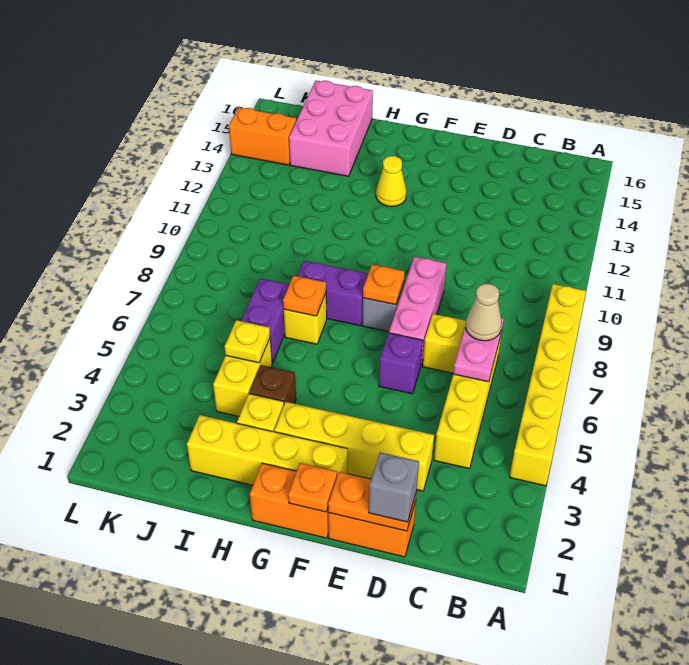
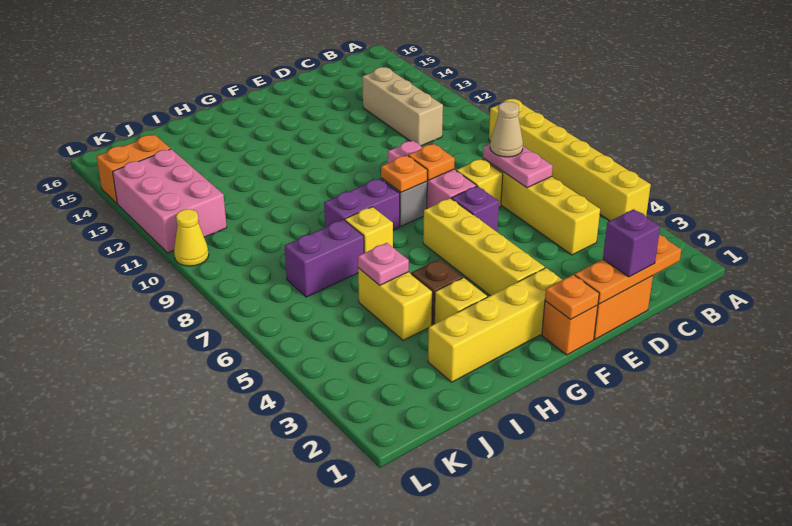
none -> tan 1x3 brick [362,67,443,146]
orange 1x2 plate [328,472,417,531] -> orange 1x3 plate [575,235,681,304]
grey 1x1 brick [369,452,419,522] -> purple 1x1 brick [603,209,660,277]
yellow 1x4 brick [274,402,434,491] -> yellow 1x4 brick turned to [423,198,545,296]
orange 1x2 brick [250,463,329,538] -> orange 1x1 brick [542,301,598,355]
yellow 1x1 cone [376,156,406,207] -> yellow 1x1 cone moved to [174,209,209,266]
orange 1x1 plate [283,275,326,316] -> orange 1x1 plate moved to [408,144,455,180]
yellow 1x1 plate [225,320,270,363] -> pink 1x1 plate [358,243,409,285]
purple 1x2 brick [241,278,289,363] -> purple 1x2 brick turned to [285,220,364,297]
pink 2x3 brick [289,81,373,176] -> pink 2x3 brick moved to [113,149,227,253]

